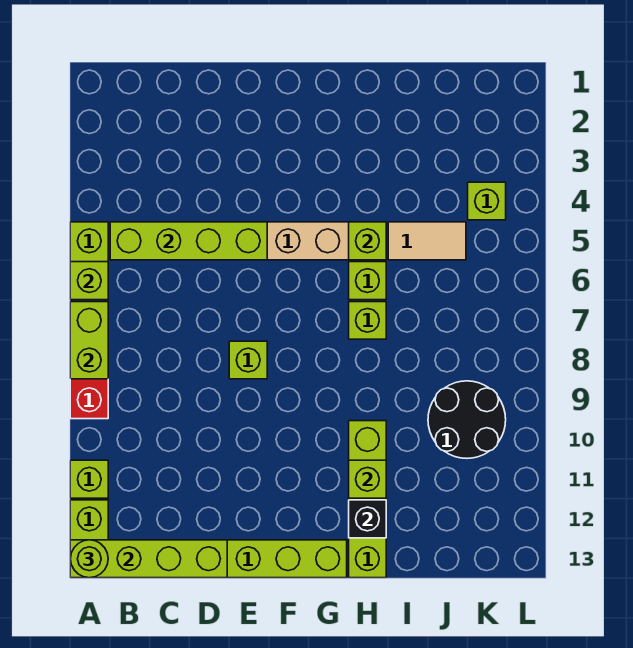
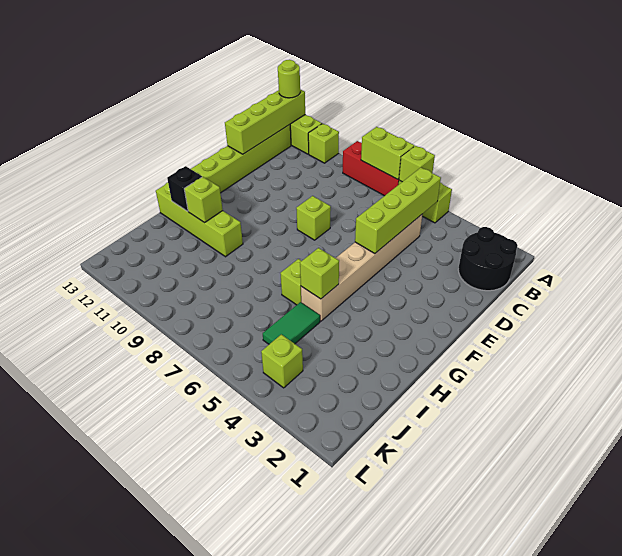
lime 1x1 brick [349,302,386,339] -> none
tan 1x2 tile [388,222,466,260] -> green 1x2 tile [263,302,320,344]
black 2x2 round brick [428,381,506,458] -> black 2x2 round brick moved to [458,227,518,291]

